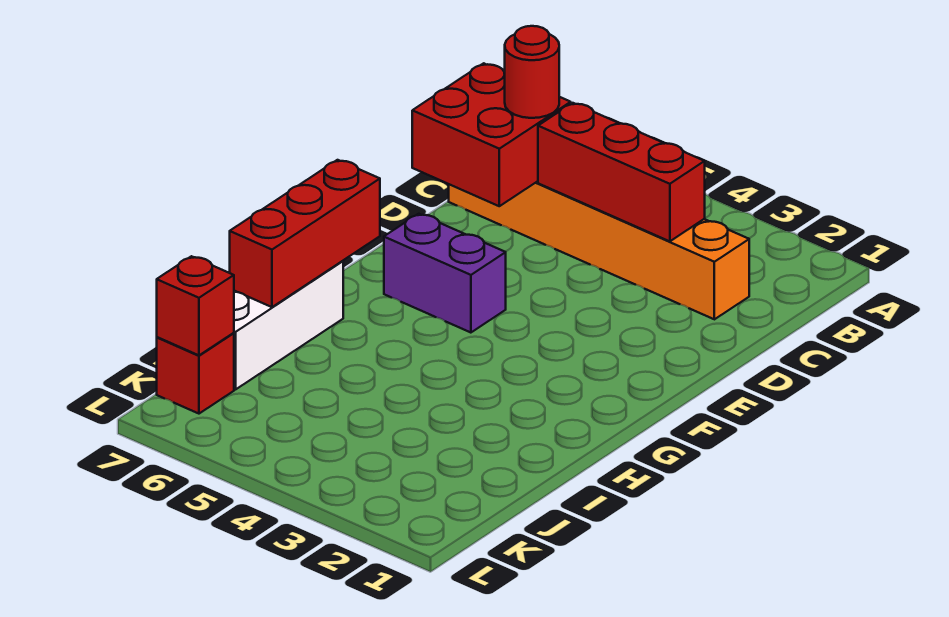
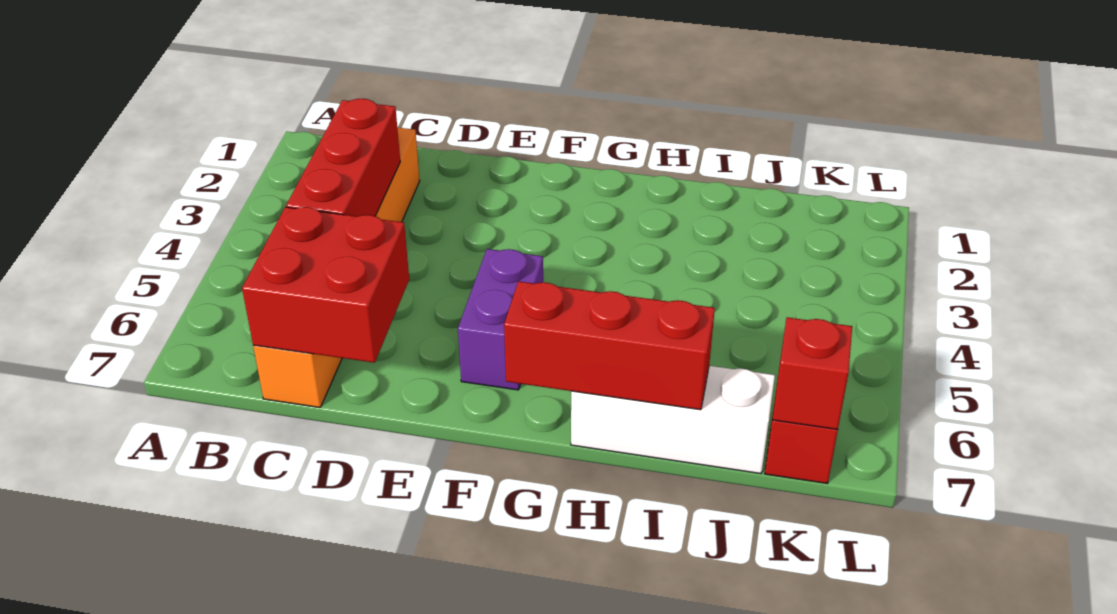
red 1x1 round brick [504,26,559,118] -> none

